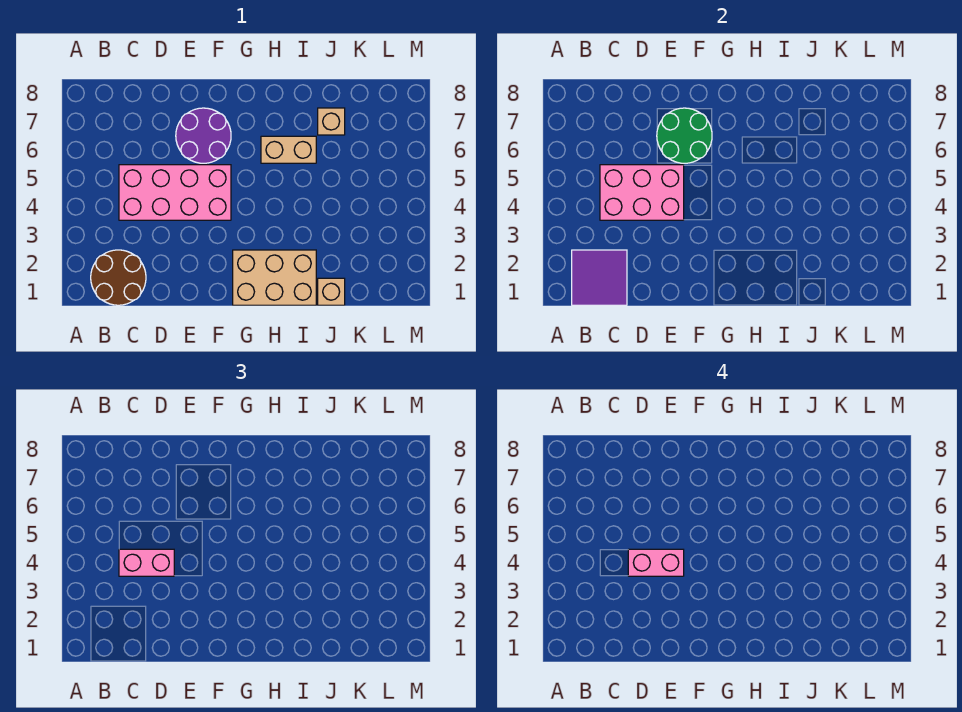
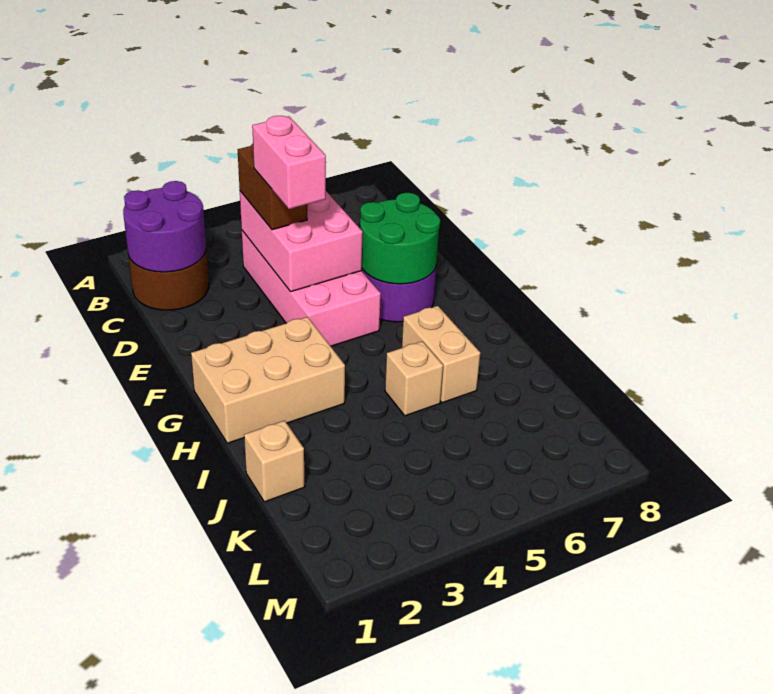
purple 2x2 tile [572,250,627,305] -> purple 2x2 round brick [123,181,206,272]
pink 1x2 brick [119,549,174,576] -> brown 1x2 brick [238,144,307,230]
tan 2x3 brick [233,250,316,305] -> tan 2x3 brick turned to [191,317,345,443]
tan 1x1 brick [318,108,345,135] -> tan 1x1 brick moved to [385,341,443,416]

